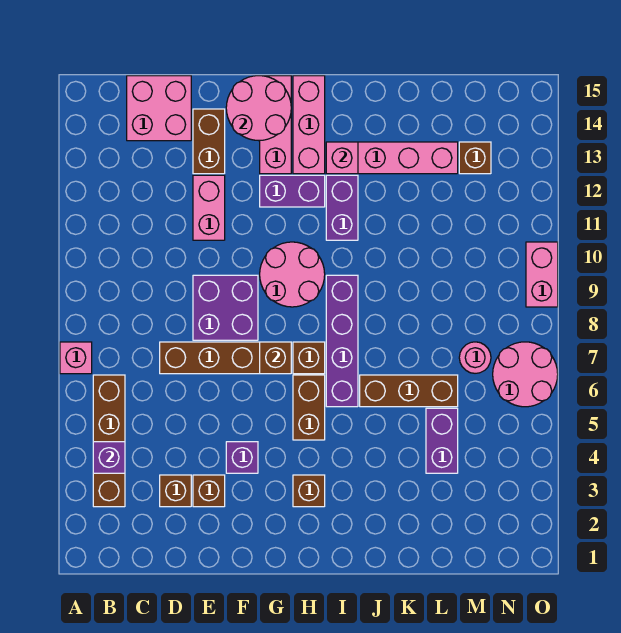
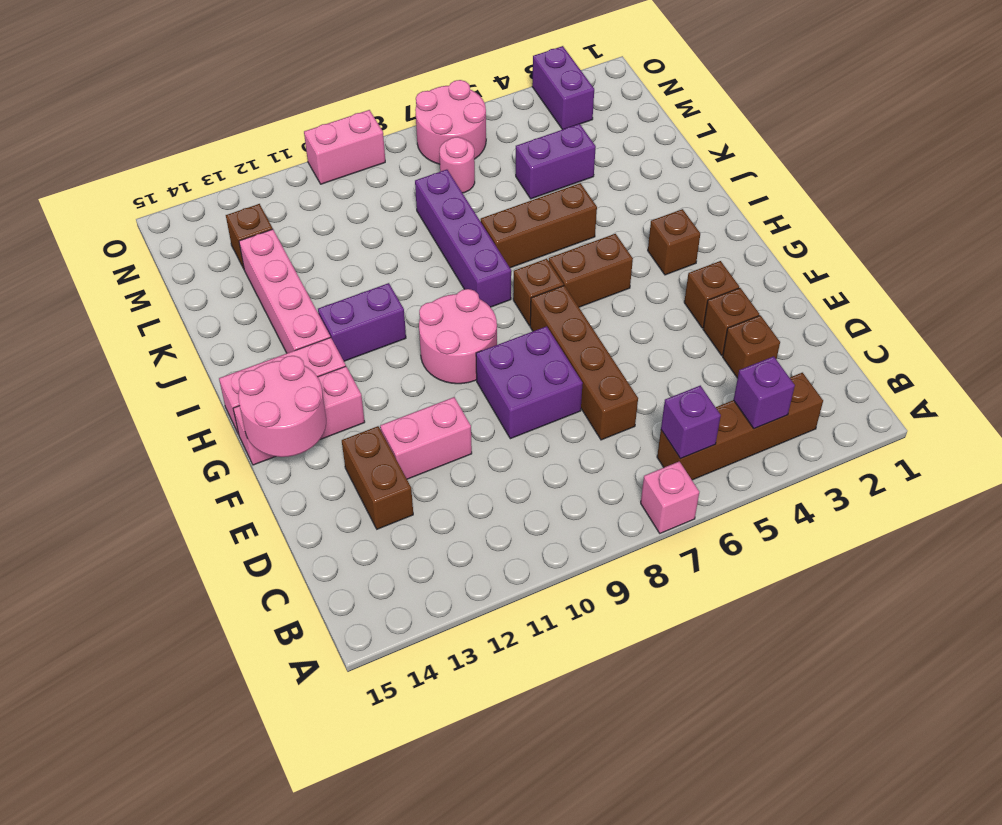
pink 2x2 brick [127,76,191,141] -> none
brown 1x2 brick [193,109,225,174] -> brown 1x2 brick turned to [342,426,413,529]
purple 1x1 brick [226,442,258,473] -> purple 1x1 brick moved to [661,386,721,459]
brown 1x1 brick [260,342,291,374] -> brown 1x1 brick moved to [684,261,739,328]
purple 1x2 brick [260,175,325,207] -> purple 1x2 brick moved to [532,46,594,130]
purple 1x4 brick [326,275,358,407] -> purple 1x4 brick turned to [415,170,511,307]
pink 1x1 brick [326,142,358,174] -> none
brown 1x3 brick [360,375,458,407] -> brown 1x3 brick turned to [481,183,597,268]

